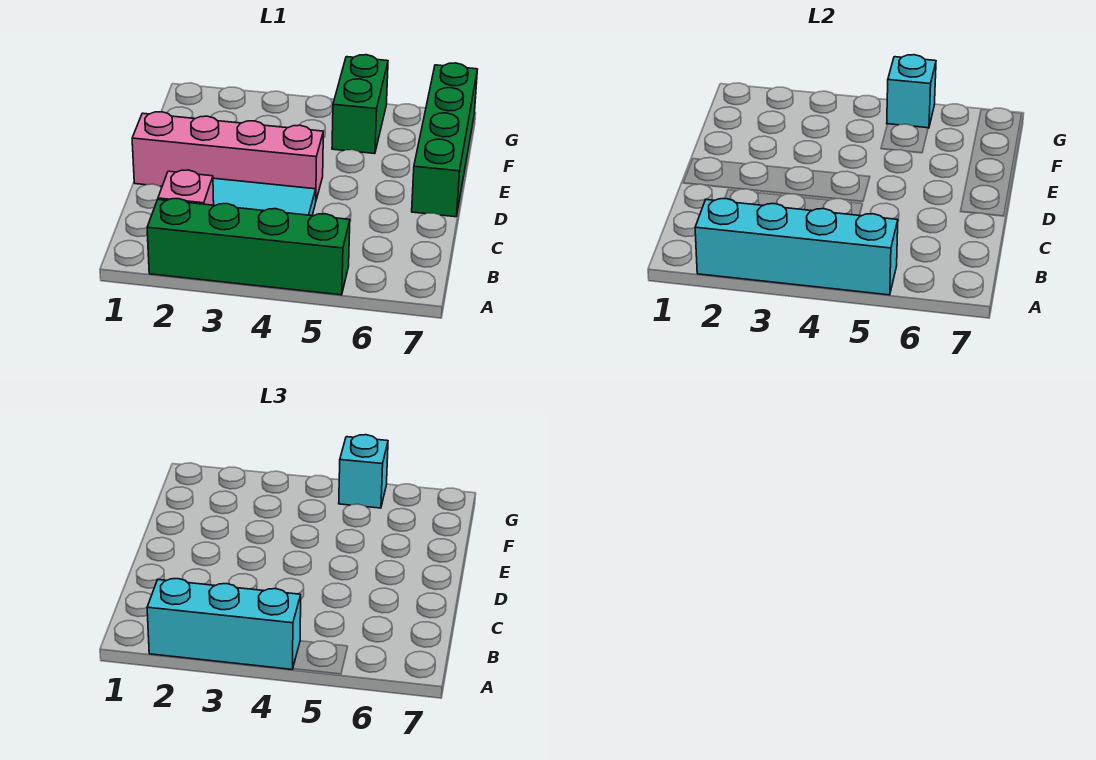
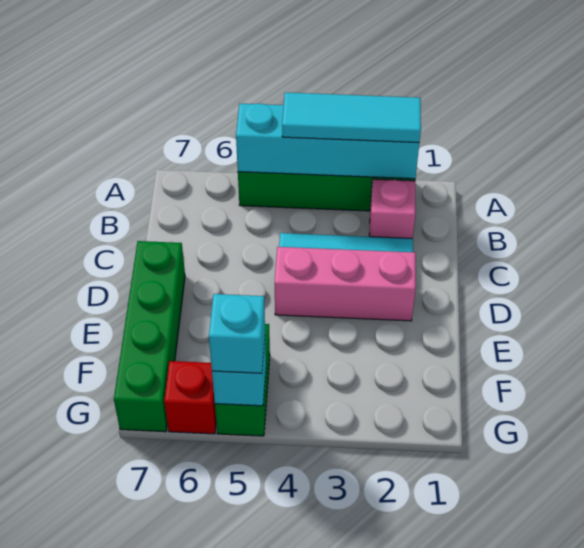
cyan 1x3 brick [147,579,301,669] -> cyan 1x3 tile [282,93,421,143]
pink 1x4 brick [132,112,323,200] -> pink 1x3 brick [275,247,416,321]
none -> red 1x1 brick [164,361,216,434]

